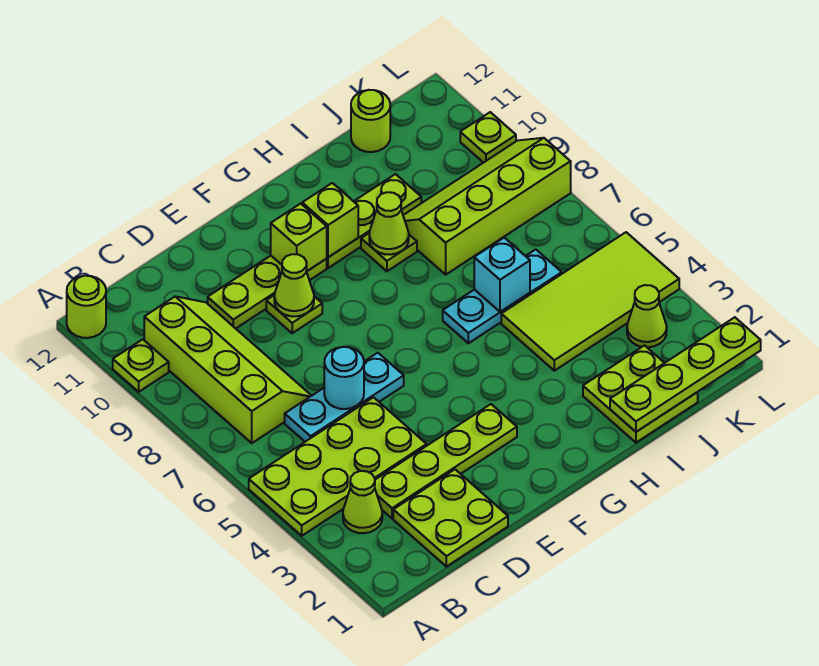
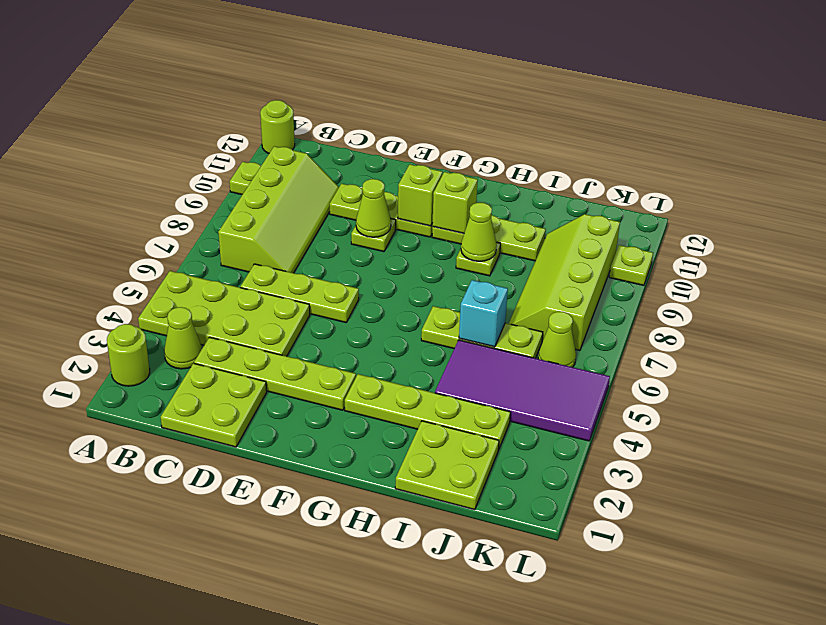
cyan 1x3 plate [285,353,404,442] -> lime 1x3 plate [240,264,359,322]
cyan 1x1 round brick [324,347,364,409] -> none
cyan 1x3 plate [443,249,562,343] -> lime 1x3 plate [421,306,543,358]
lime 1x4 plate [610,317,761,432] -> lime 1x4 plate moved to [345,374,511,450]
lime 2x4 tile [501,232,679,371] -> purple 2x4 tile [435,340,610,441]
lime 2x4 slope [403,138,571,275] -> lime 2x4 slope turned to [509,214,620,350]
lime 1x1 round brick [351,90,390,152] -> lime 1x1 round brick moved to [107,324,150,386]
lime 1x1 cone [627,285,667,347] -> lime 1x1 cone moved to [538,312,576,367]

